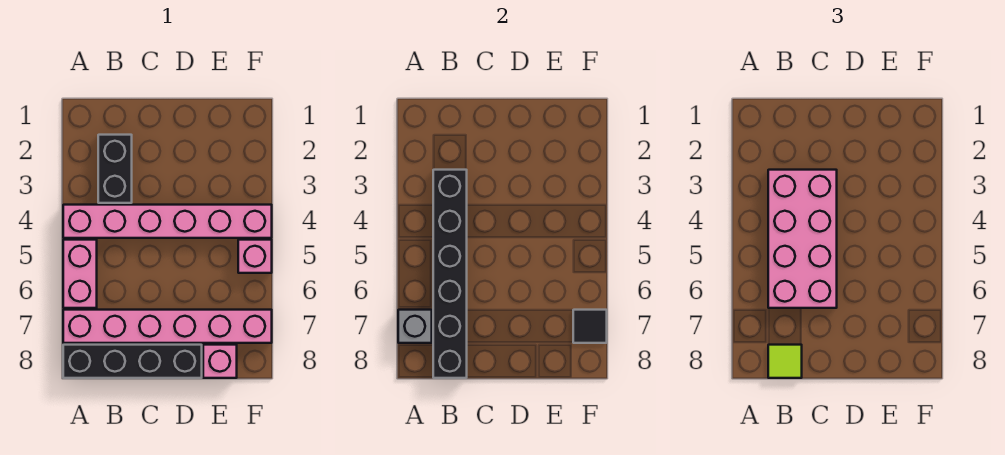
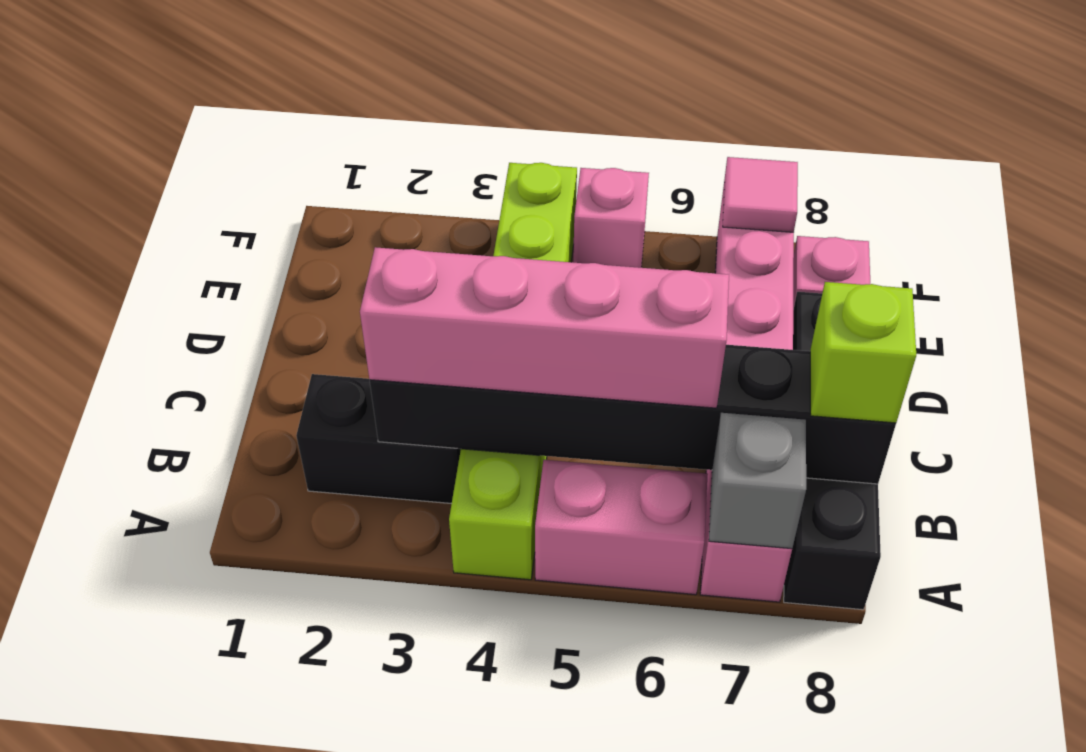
pink 1x6 brick [63,205,272,238] -> lime 1x6 brick [449,163,577,580]
pink 2x4 brick [768,170,837,308] -> pink 1x4 brick [360,247,729,408]
lime 1x1 tile [768,345,802,378] -> lime 1x1 brick [810,282,916,423]
black 1x1 tile [573,310,607,343] -> pink 1x1 tile [723,157,798,232]

